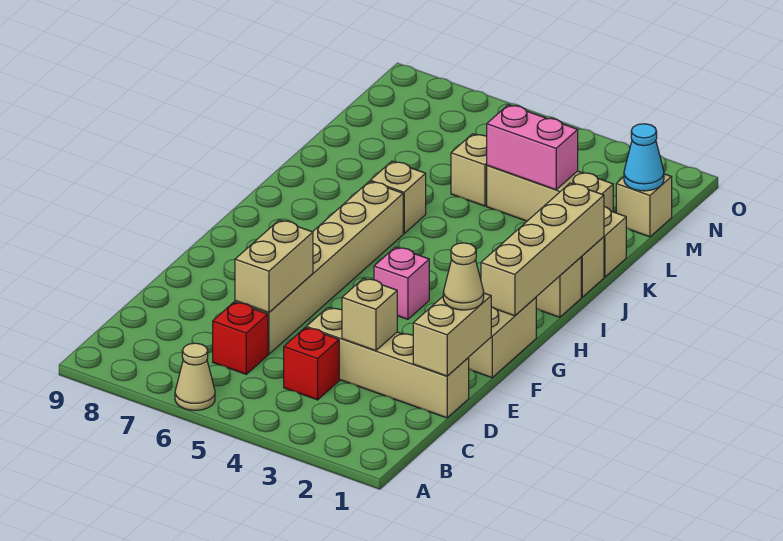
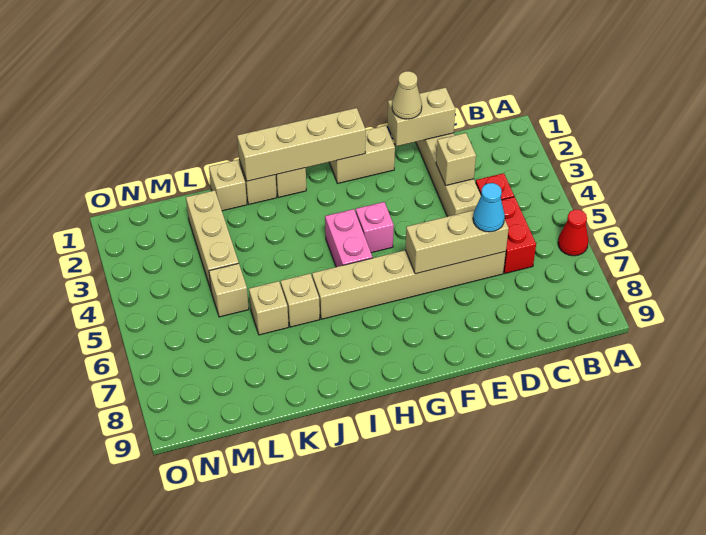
tan 1x1 cone [175,343,215,410] -> red 1x1 cone [558,210,588,256]
red 1x1 brick [213,302,268,374] -> red 1x2 brick [501,197,536,273]
tan 1x2 brick [235,220,313,312] -> tan 1x3 brick [405,210,509,274]
pink 1x2 brick [487,105,578,190] -> pink 1x2 brick moved to [325,209,373,267]
tan 1x1 brick [616,174,672,237] -> tan 1x1 brick moved to [249,281,289,335]
cyan 1x1 cone [624,124,664,191] -> cyan 1x1 cone moved to [473,183,505,232]

